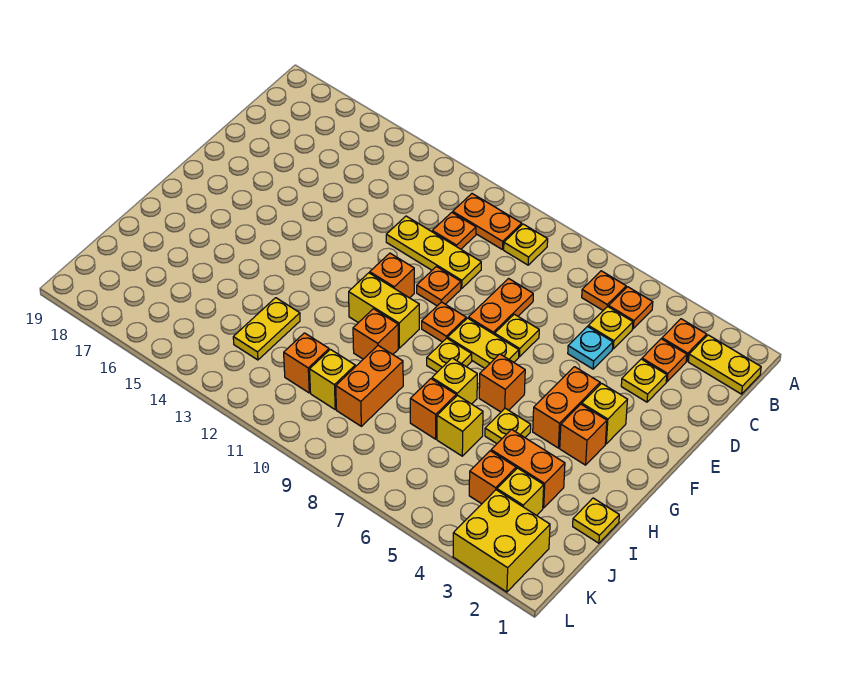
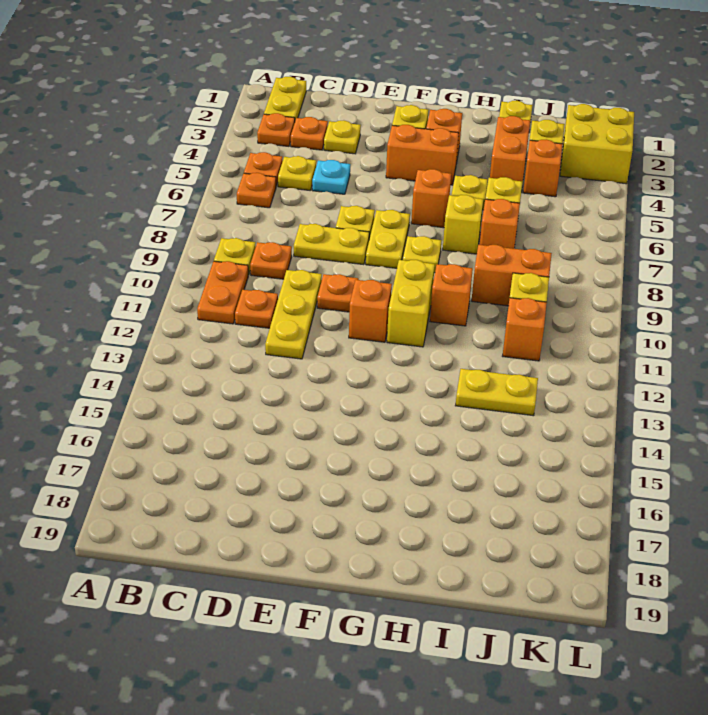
orange 1x2 plate [468,279,533,335] -> yellow 1x2 plate [294,224,369,265]
orange 1x1 plate [422,302,466,342] -> orange 1x1 plate moved to [250,242,292,279]

